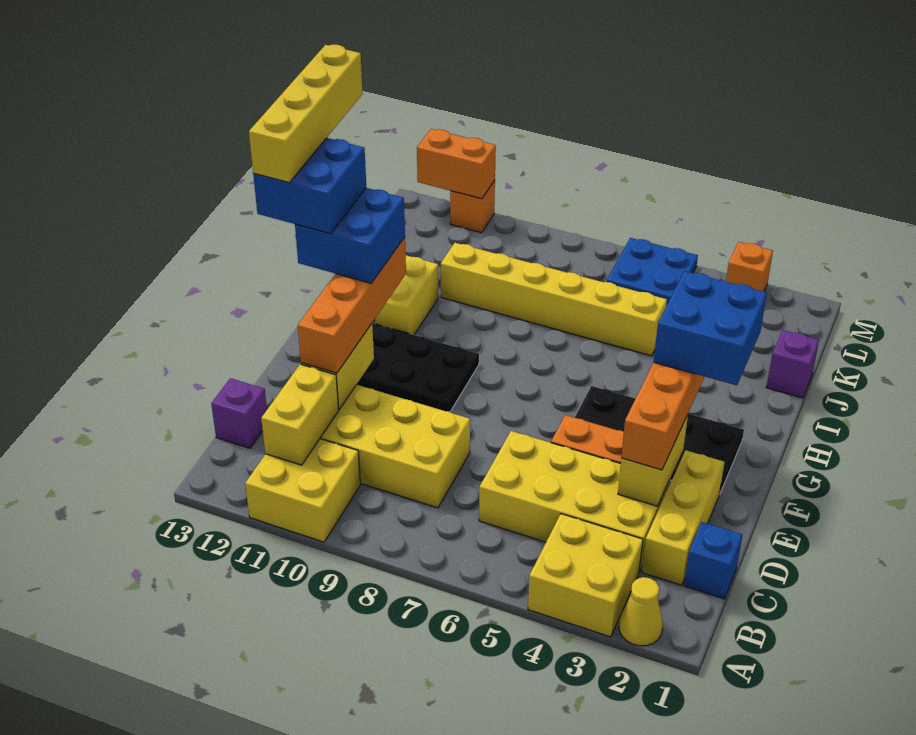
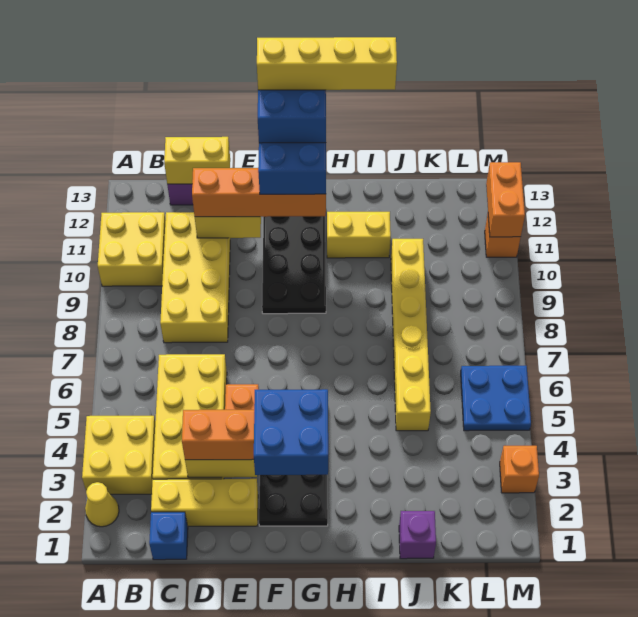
yellow 1x2 brick [261,364,339,465] -> yellow 1x2 brick moved to [164,137,230,184]

